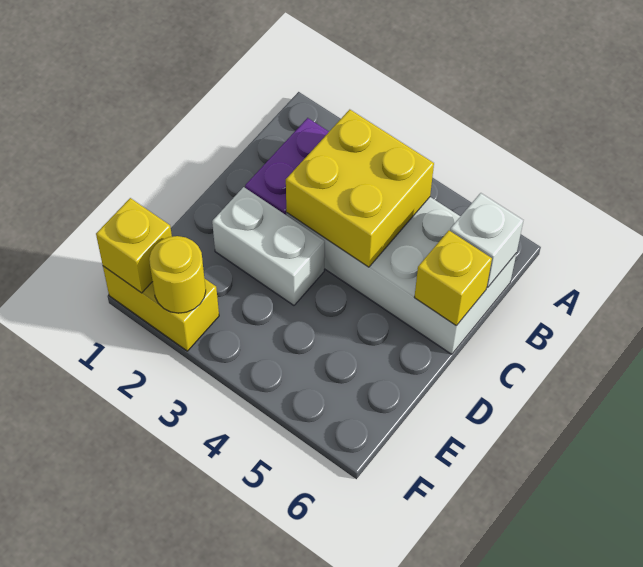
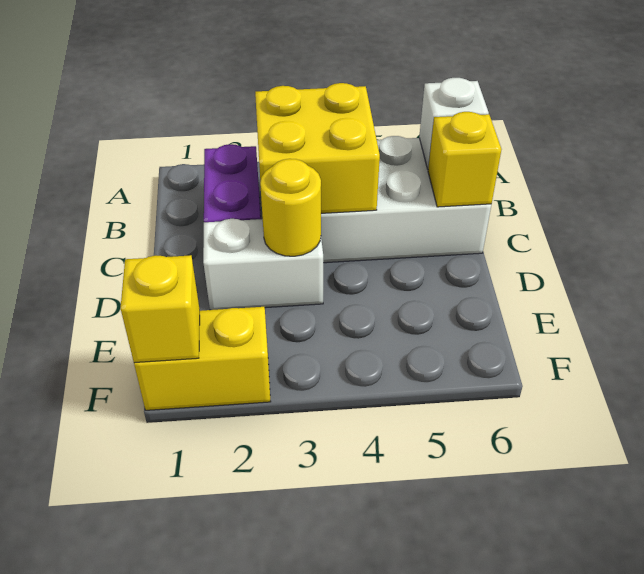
yellow 1x1 round brick [149,236,206,313] -> yellow 1x1 round brick moved to [260,159,321,256]

